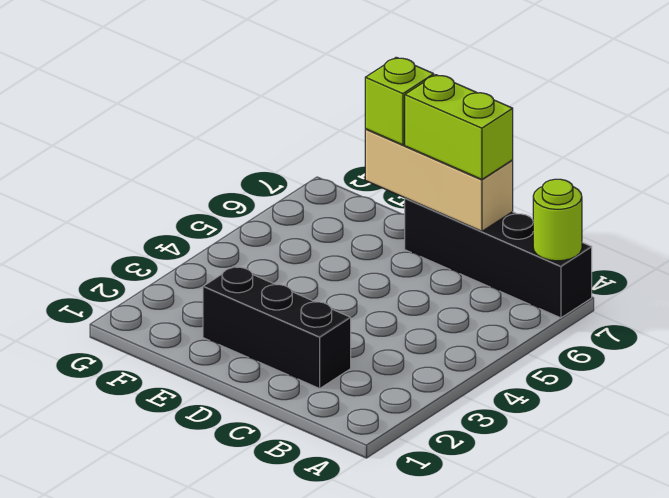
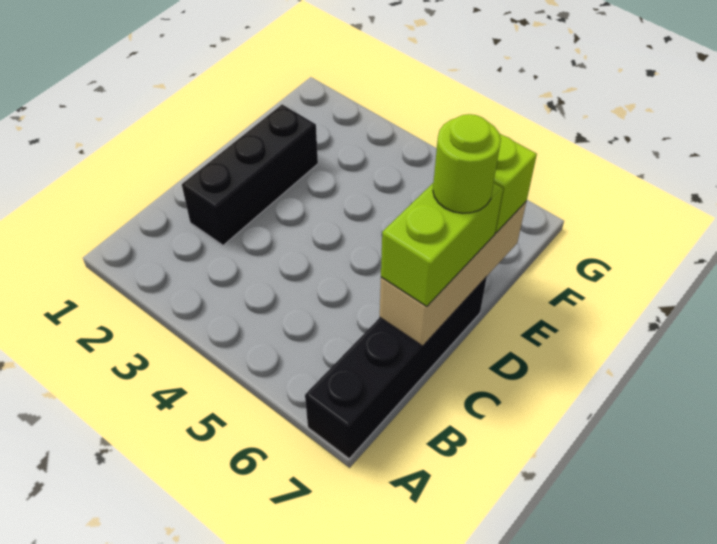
lime 1x1 round brick [533,179,582,261] -> lime 1x1 round brick moved to [433,114,501,213]

